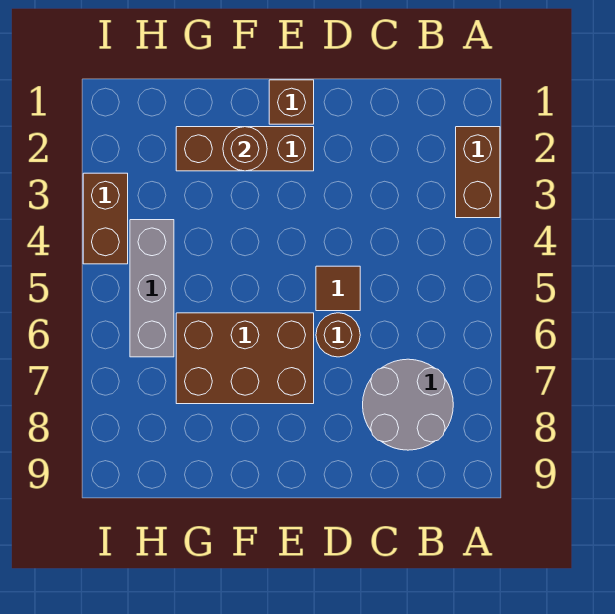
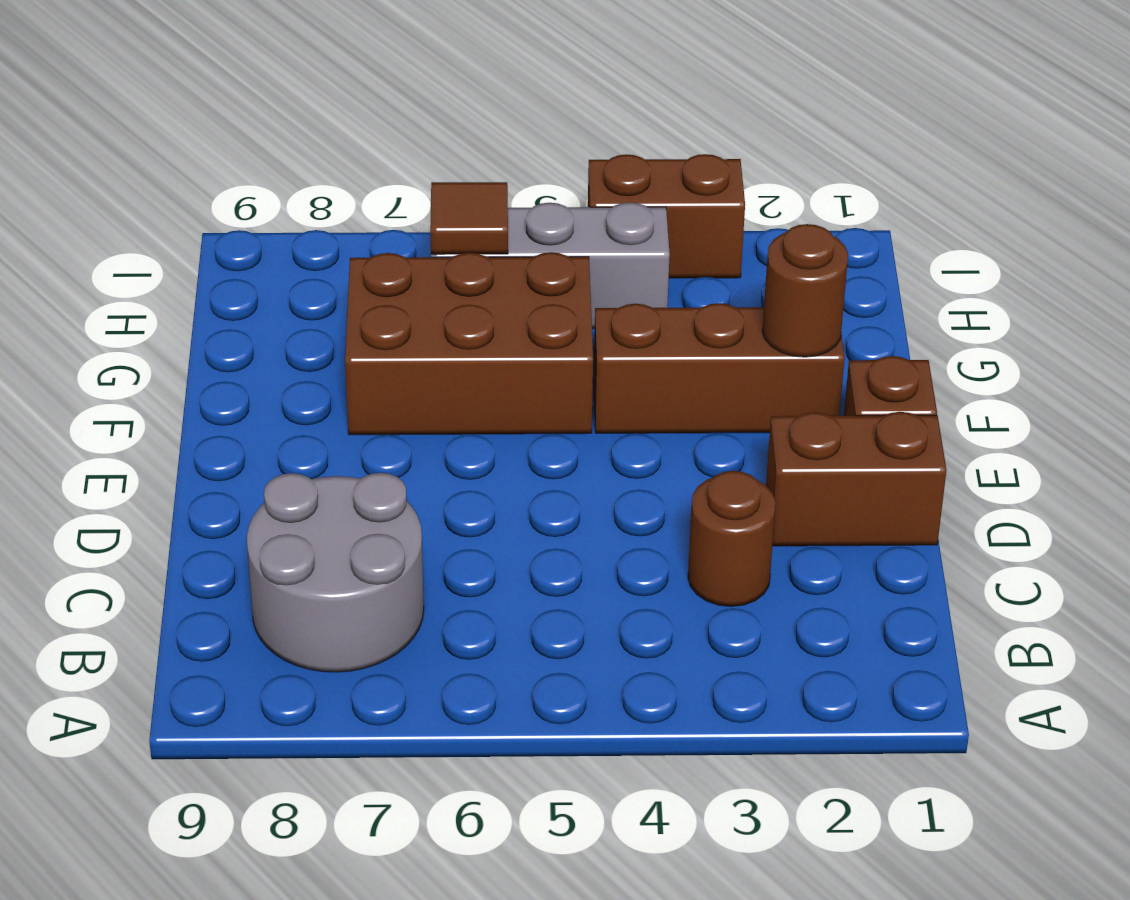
brown 1x2 brick [456,127,500,218] -> brown 1x2 brick moved to [766,412,947,546]
brown 1x1 tile [316,266,360,311] -> brown 1x1 tile moved to [430,182,508,254]
brown 1x1 round brick [316,313,360,357] -> brown 1x1 round brick moved to [688,471,776,607]
brown 1x3 brick [176,127,314,171] -> brown 1x3 brick turned to [593,303,845,433]
brown 2x3 brick [176,313,314,404] -> brown 2x3 brick turned to [345,252,593,435]

